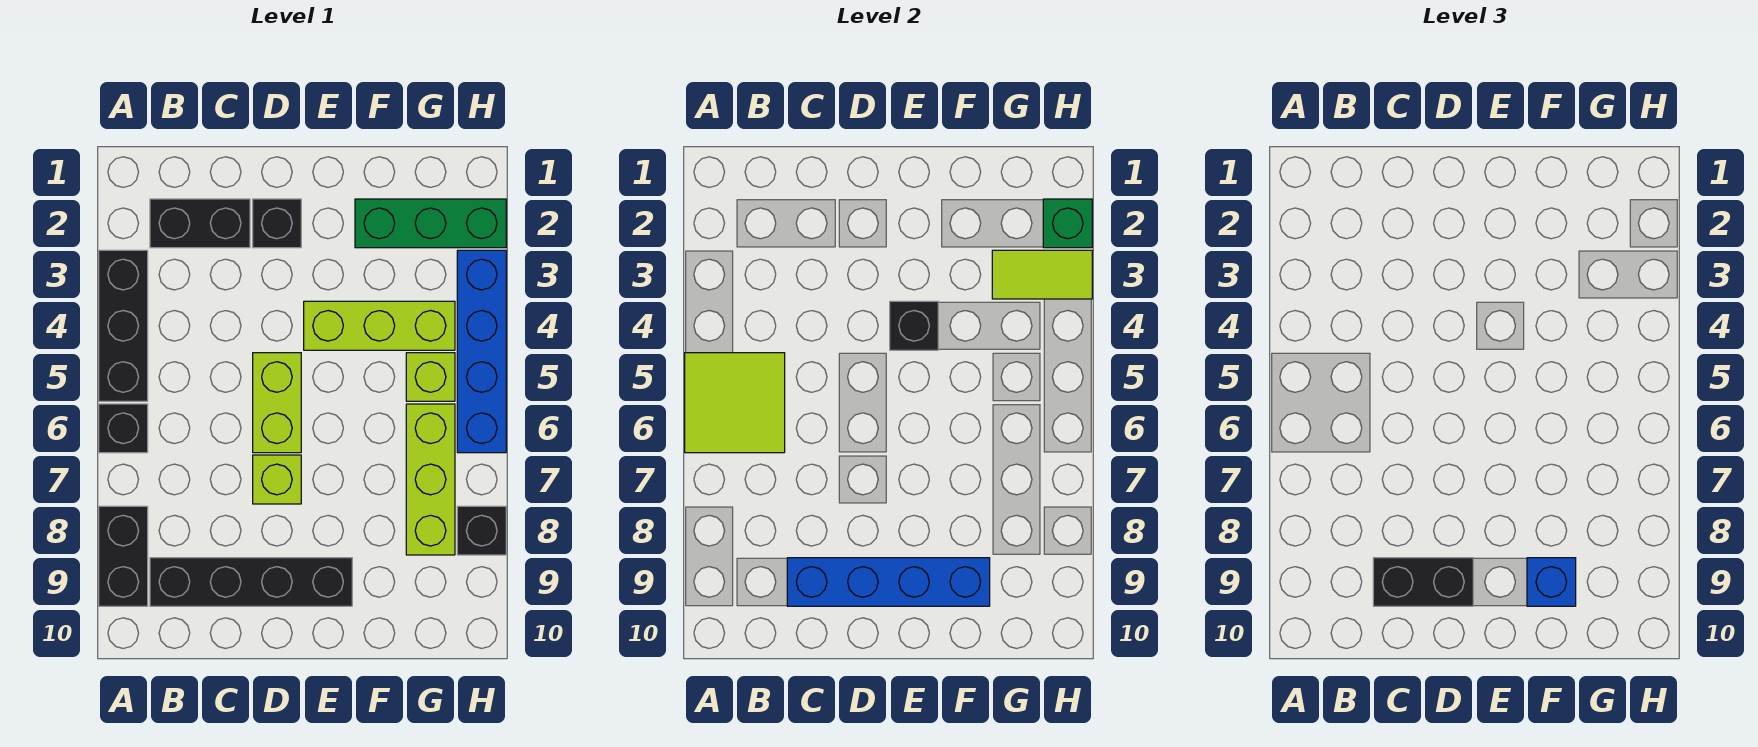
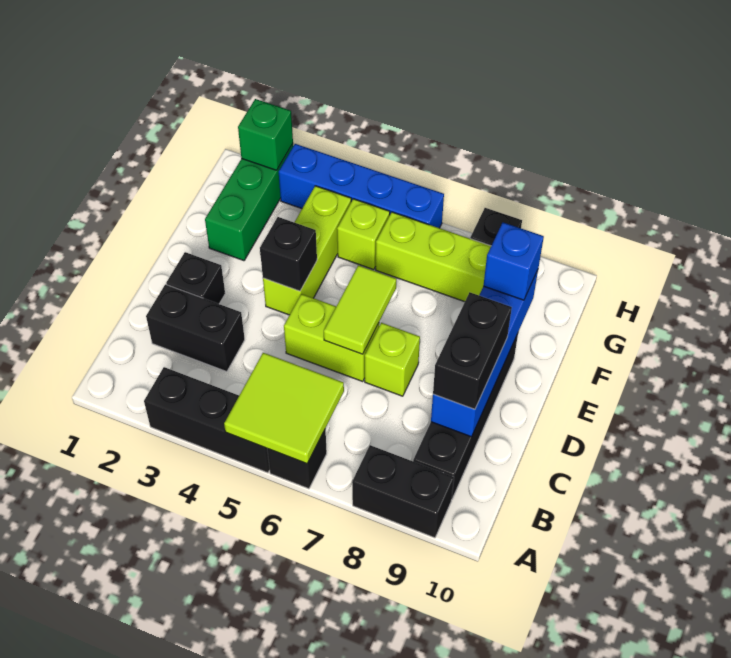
black 1x2 brick [150,199,250,248] -> black 1x2 brick turned to [146,284,245,372]
lime 1x2 tile [992,250,1092,299] -> lime 1x2 tile moved to [324,265,396,354]

